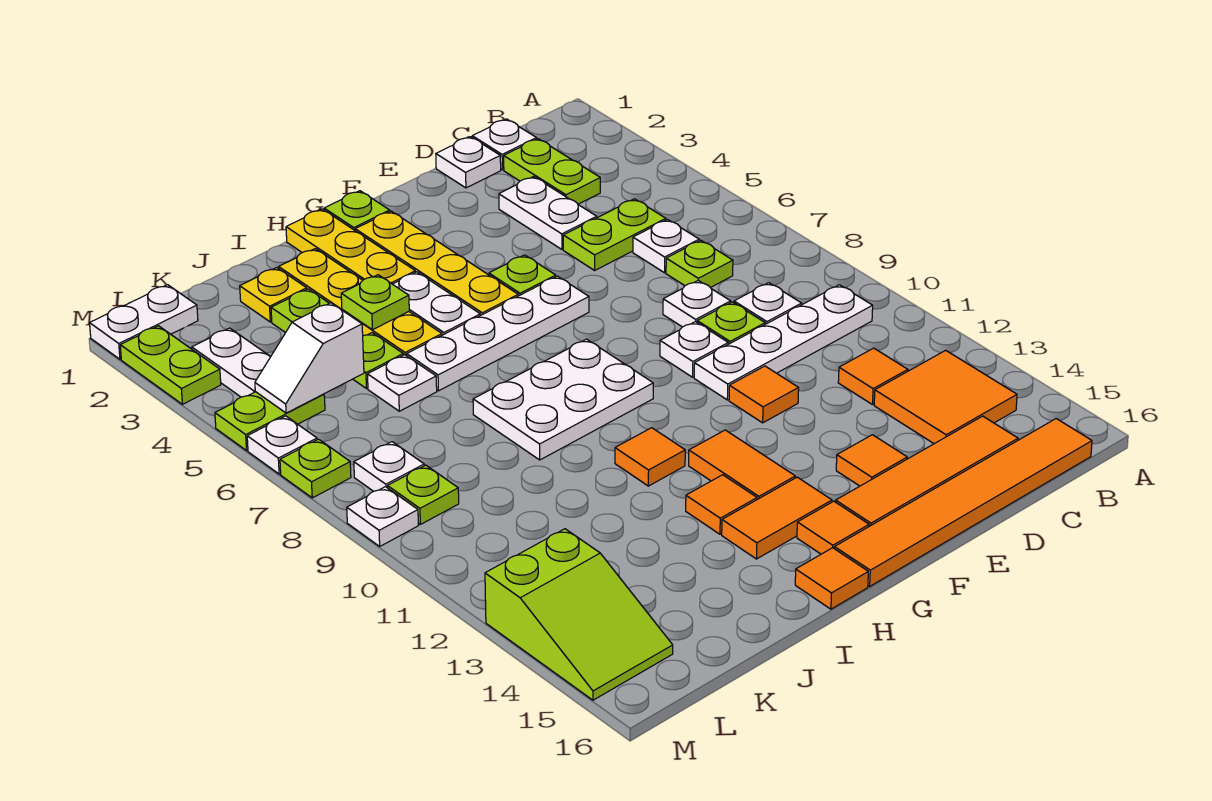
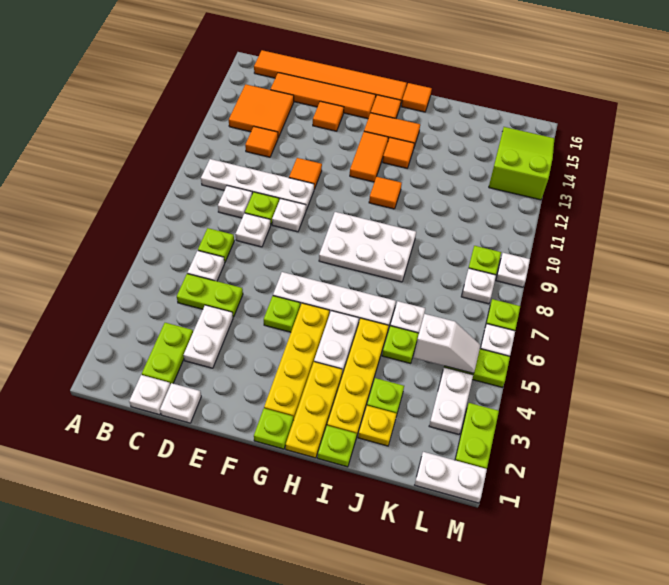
lime 1x1 plate [341,275,409,330] -> lime 1x1 plate moved to [317,425,357,467]

